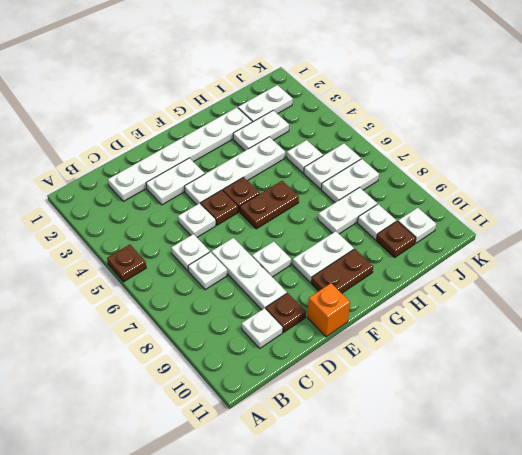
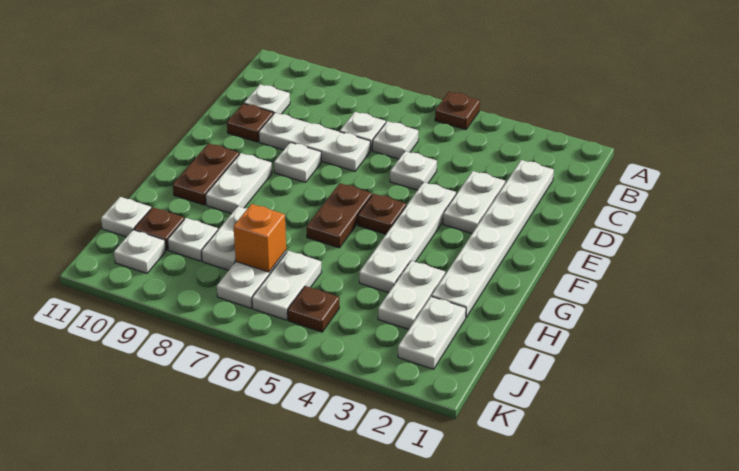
brown 1x1 plate [201,190,238,225] -> brown 1x1 plate moved to [288,286,339,332]
orange 1x1 brick [308,283,350,337] -> orange 1x1 brick moved to [234,204,286,272]
white 1x1 plate [287,140,323,173] -> white 1x1 plate moved to [101,197,151,237]

